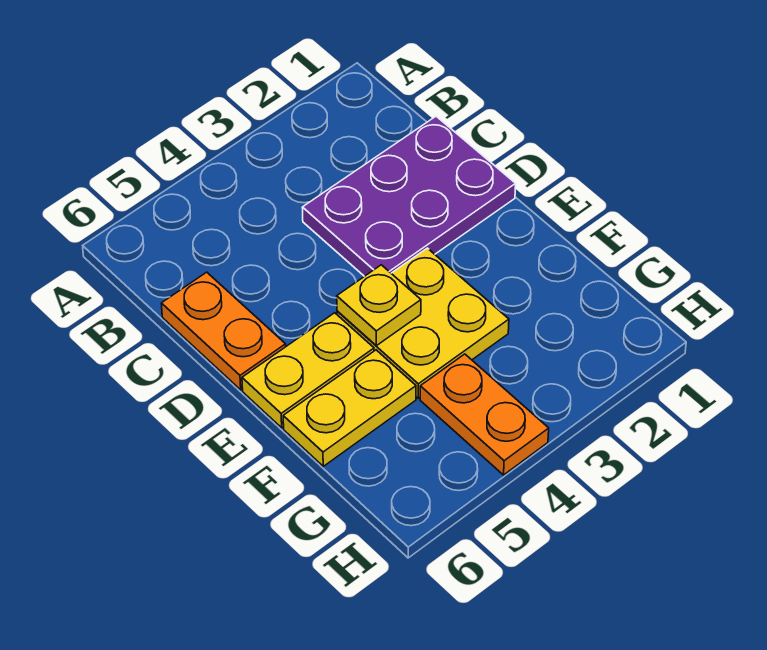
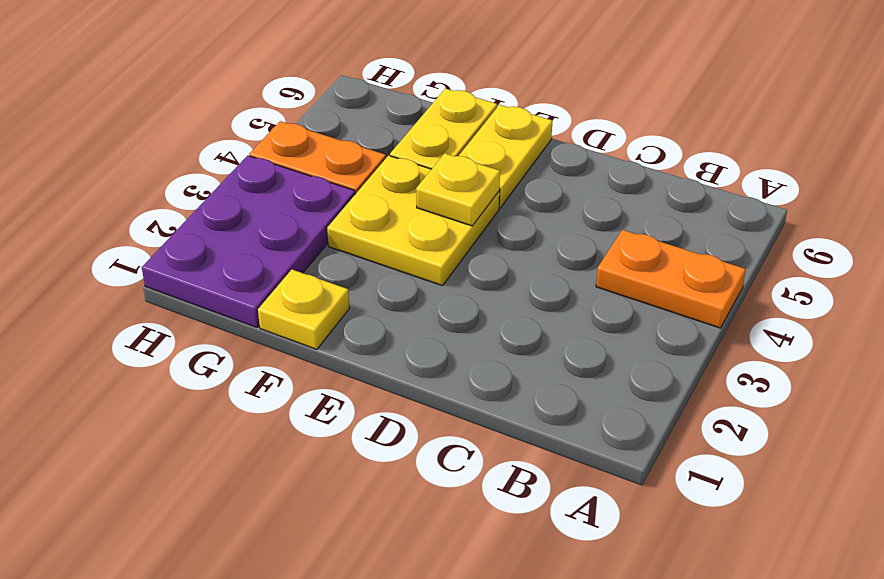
purple 2x3 plate [302,116,516,276] -> purple 2x3 plate moved to [142,156,355,327]
orange 1x2 plate [161,272,286,390] -> orange 1x2 plate moved to [596,230,746,328]
none -> yellow 1x1 plate [258,270,349,349]

